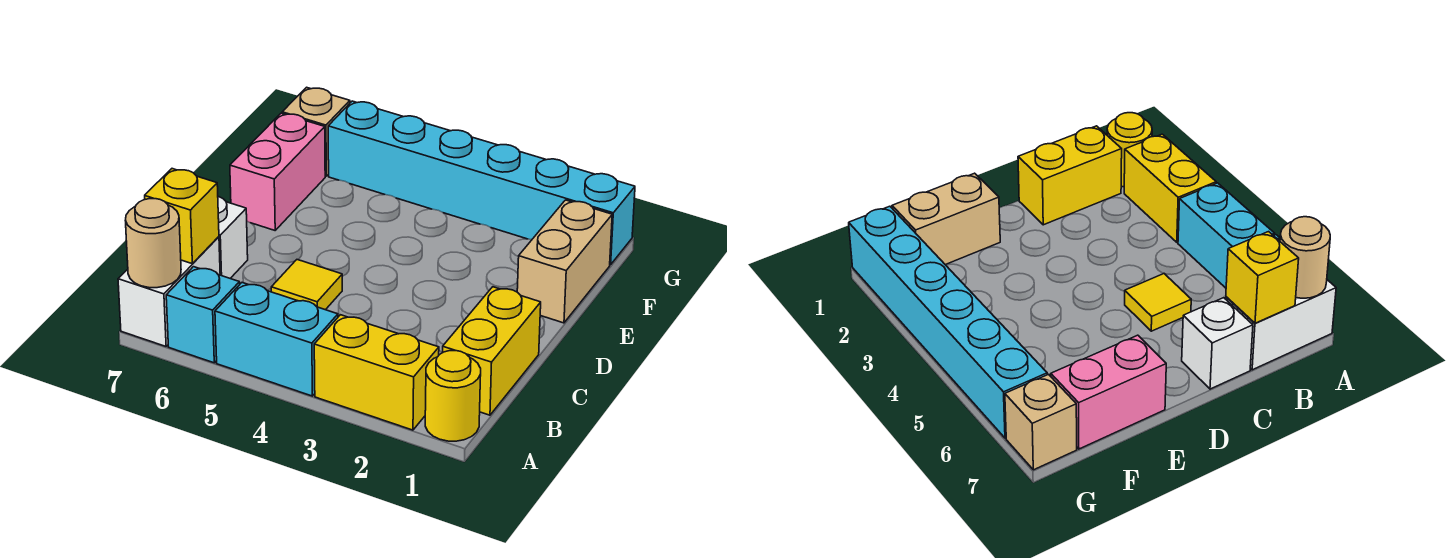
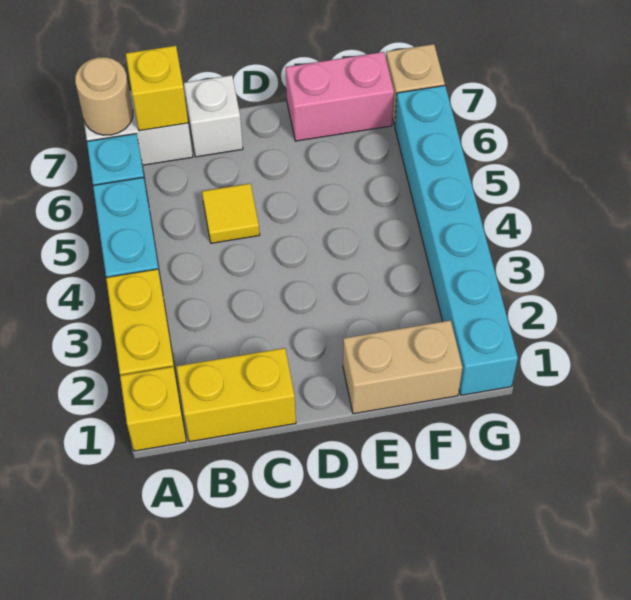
yellow 1x1 round brick [425,350,481,441] -> yellow 1x1 brick [120,367,186,451]

